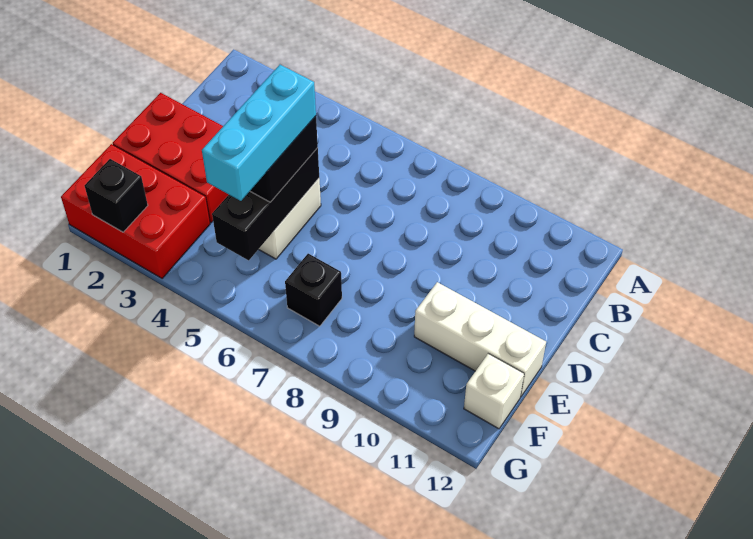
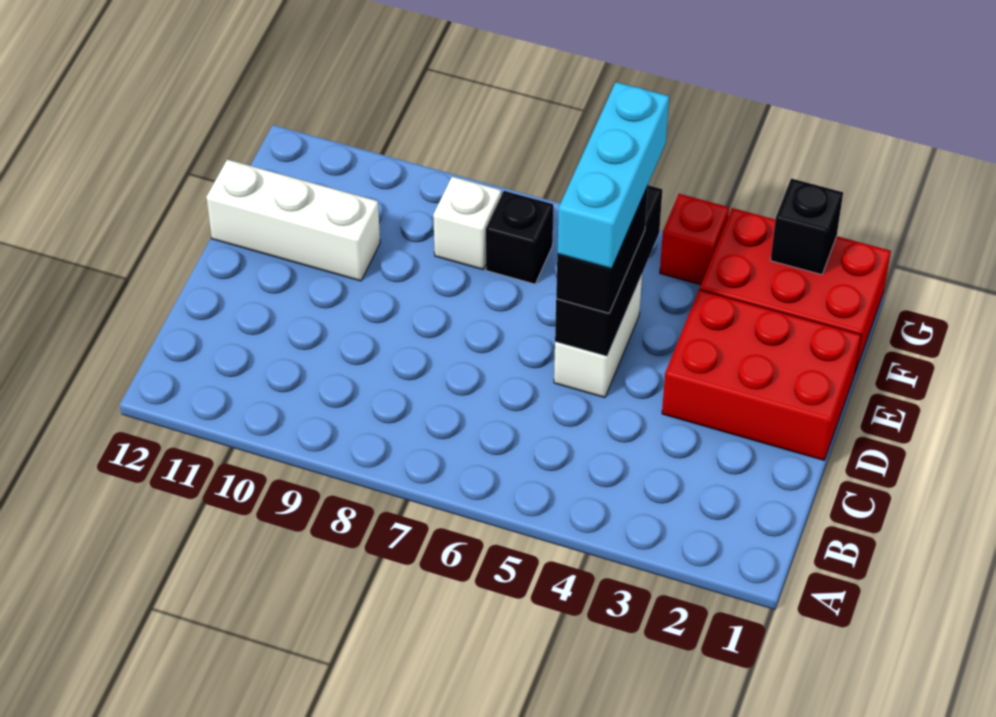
white 1x1 brick [464,354,524,429] -> white 1x1 brick moved to [433,177,501,270]
none -> red 1x1 brick [660,194,729,285]

